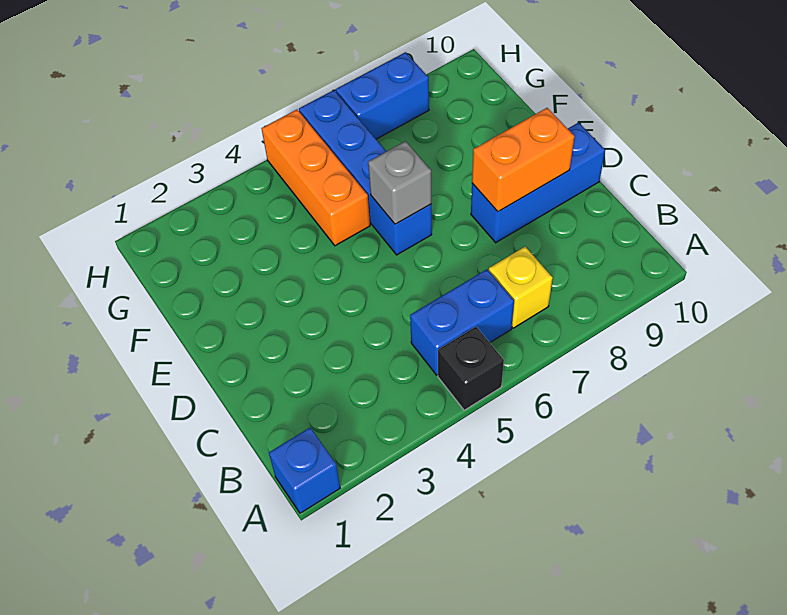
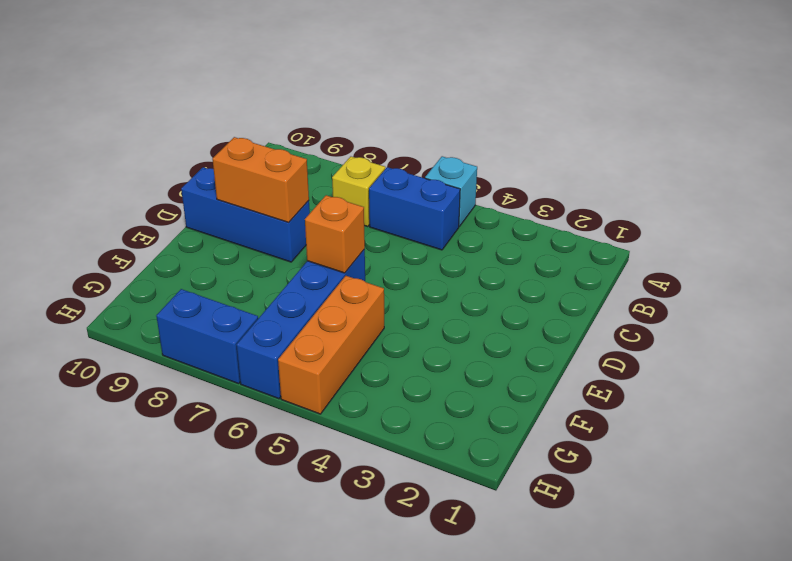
blue 1x1 brick [269,428,340,513] -> none
black 1x1 brick [438,327,504,410] -> cyan 1x1 brick [425,156,477,227]
grey 1x1 brick [368,141,431,224] -> orange 1x1 brick [305,195,365,273]

